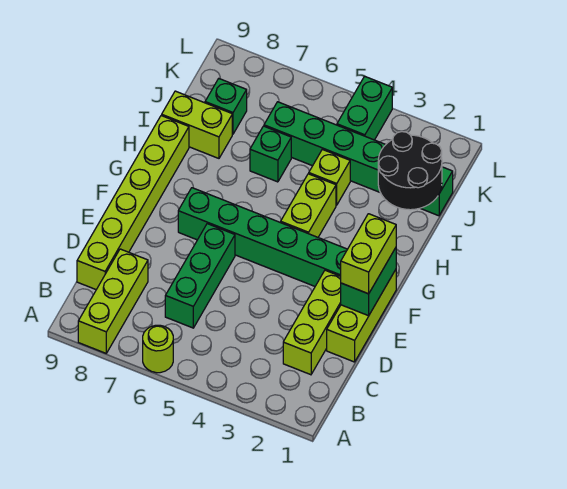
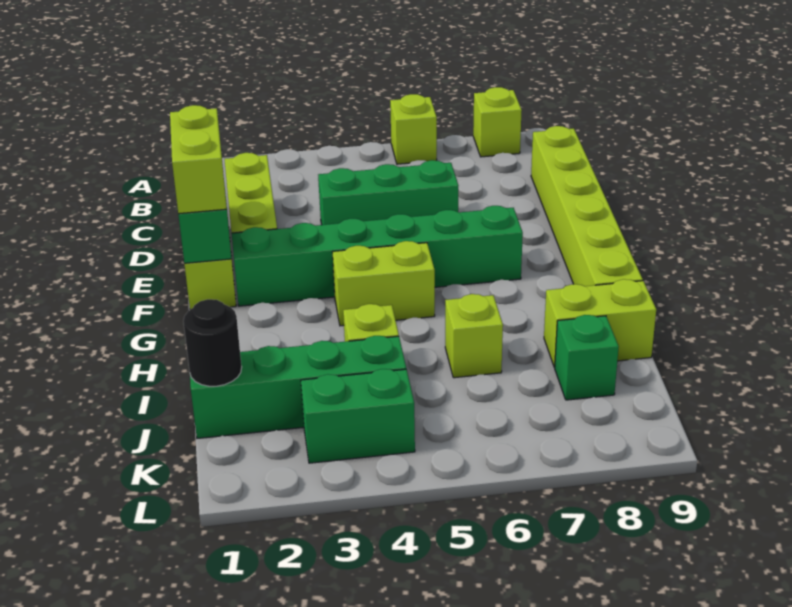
lime 1x1 round brick [143,325,173,373] -> lime 1x1 brick [390,94,437,164]
lime 1x3 brick [78,249,148,353] -> lime 1x1 brick [473,87,522,157]
green 1x3 brick [165,224,235,328] -> green 1x3 brick turned to [318,160,459,225]
lime 1x2 brick [281,174,336,237] -> lime 1x2 brick turned to [332,241,435,326]
black 2x2 round brick [378,132,442,210] -> black 1x1 round brick [183,299,242,386]
green 1x1 brick [250,126,291,182] -> lime 1x1 brick [445,294,503,378]
green 1x6 brick [264,102,453,216] -> green 1x4 brick [190,336,406,438]
green 1x2 brick [337,76,392,140] -> green 1x2 brick turned to [301,369,415,463]

